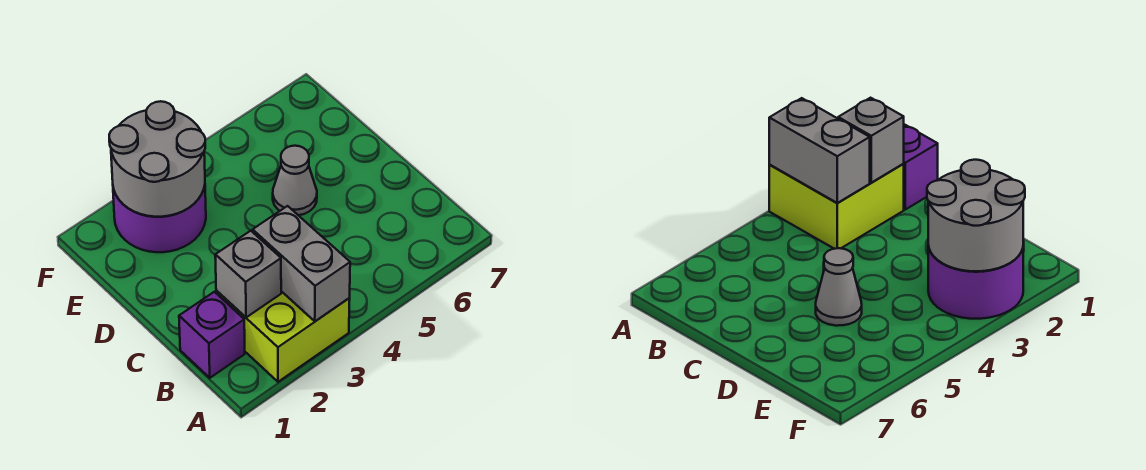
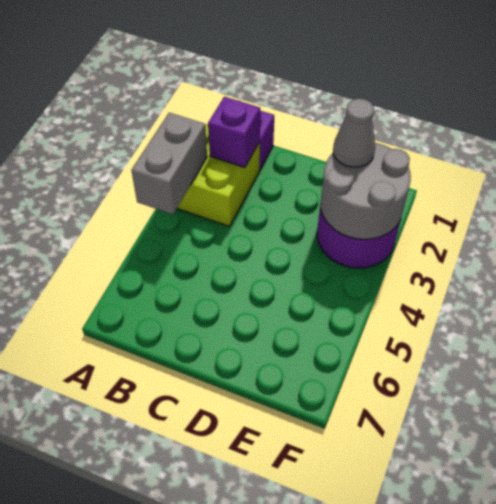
grey 1x2 brick [253,206,350,321] -> grey 1x2 brick turned to [131,113,207,214]
grey 1x1 brick [215,231,281,317] -> purple 1x1 brick [208,97,260,167]
grey 1x1 cone [273,146,317,215] -> grey 1x1 cone moved to [333,99,375,167]

